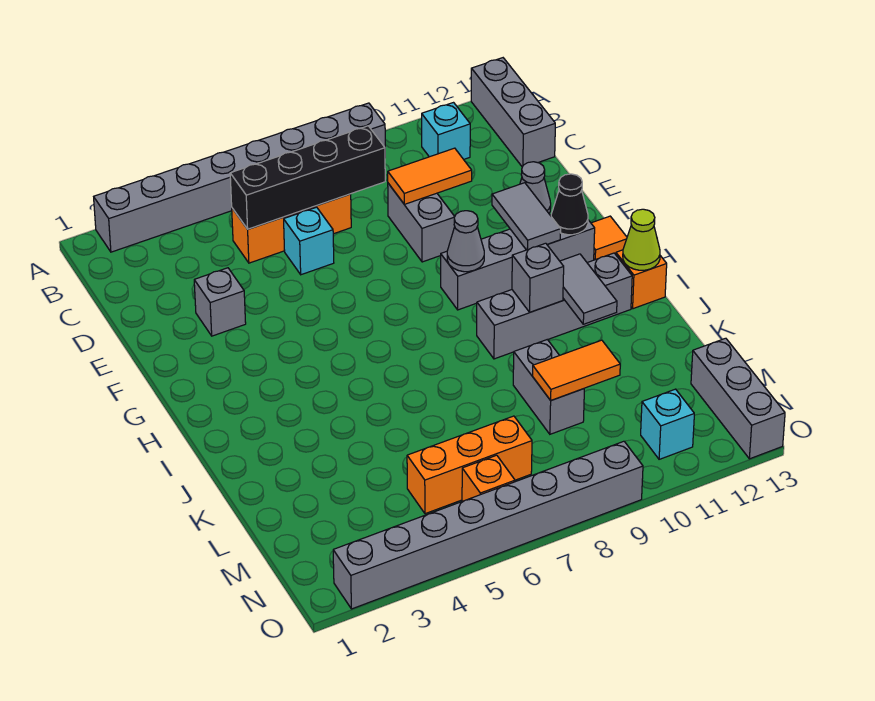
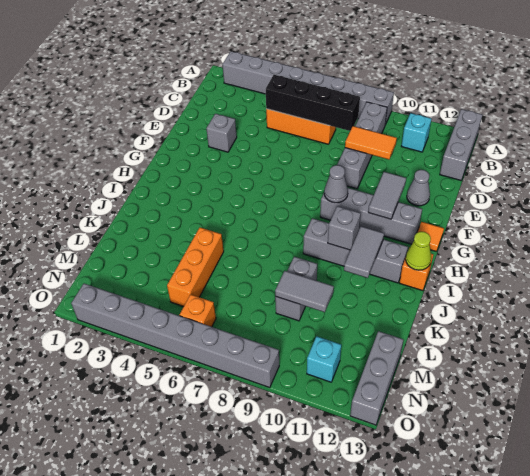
cyan 1x1 brick [284,207,334,275] -> none
grey 1x2 brick [388,183,455,262] -> grey 1x4 brick [337,102,387,189]
black 1x1 cone [551,174,588,235] -> none
orange 1x2 tile [533,340,620,400] -> grey 1x2 tile [275,271,334,312]
orange 1x3 brick [407,416,532,514] -> orange 1x3 brick turned to [167,228,224,307]

